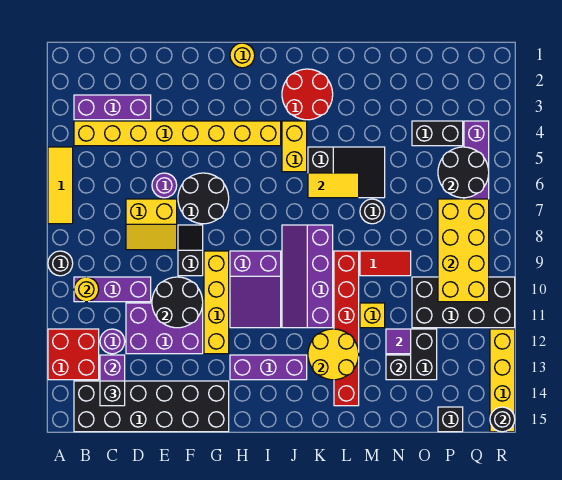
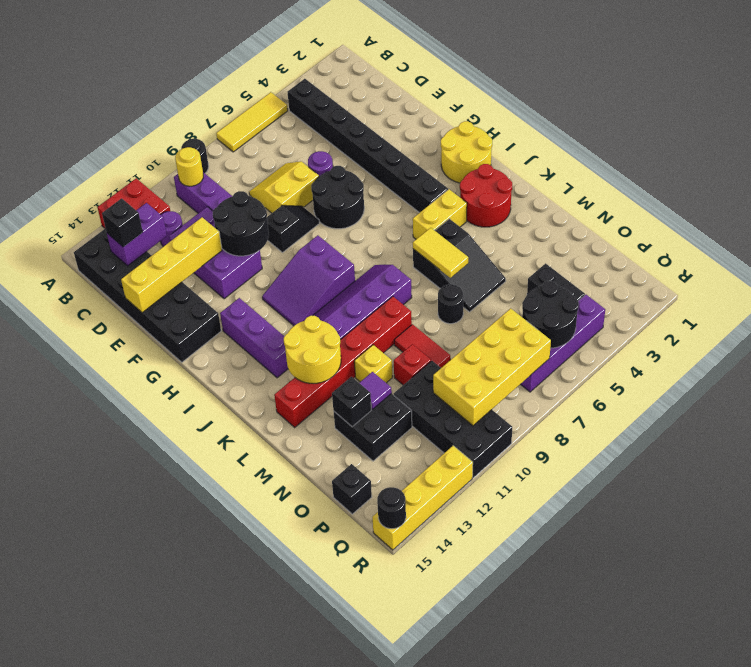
purple 1x3 brick [74,95,151,120] -> none
yellow 1x8 brick [74,121,281,146] -> black 1x8 brick [288,79,448,213]
yellow 2x2 slope [126,199,177,250] -> yellow 2x2 slope turned to [249,162,319,213]
yellow 1x4 brick [204,251,229,354] -> yellow 1x4 brick moved to [121,217,222,313]
yellow 1x1 round brick [230,43,255,68] -> yellow 2x2 round brick [441,121,492,183]
none -> red 1x1 brick [394,344,431,385]

